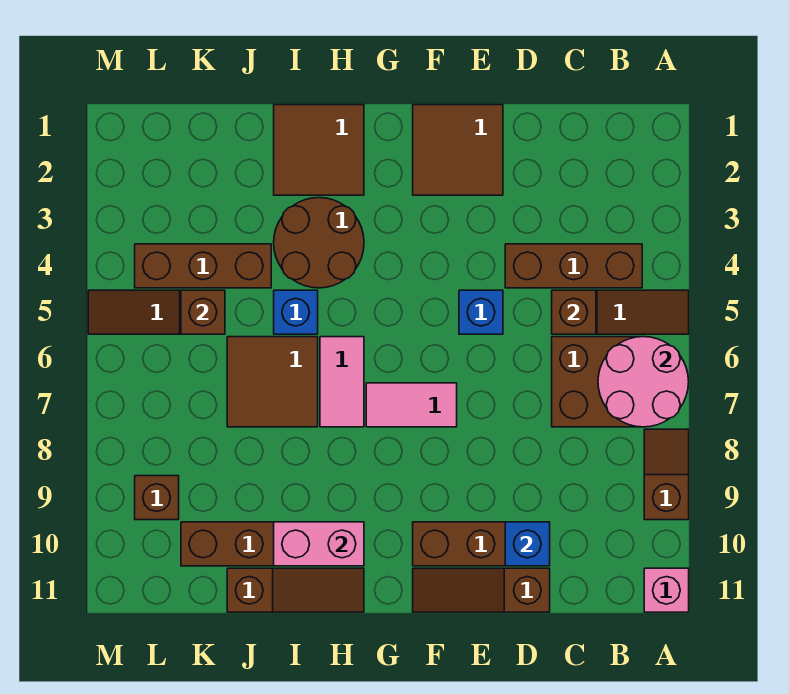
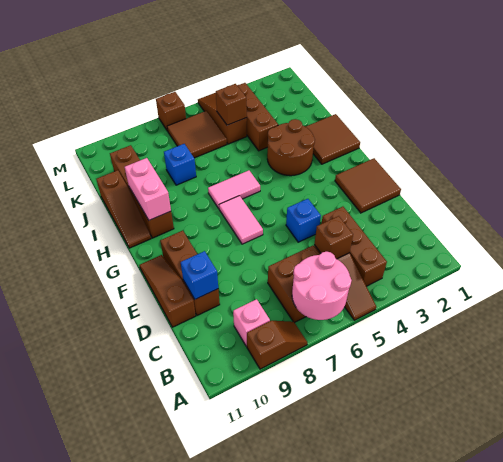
pink 1x1 brick [644,568,689,612] -> pink 1x1 brick moved to [233,299,270,347]
blue 1x1 brick [274,290,318,334] -> blue 1x1 brick moved to [164,144,196,185]
brown 2x2 tile [227,337,318,427] -> brown 2x2 tile moved to [167,111,227,158]
brown 1x1 brick [135,476,179,520] -> brown 1x1 brick moved to [156,92,186,131]

